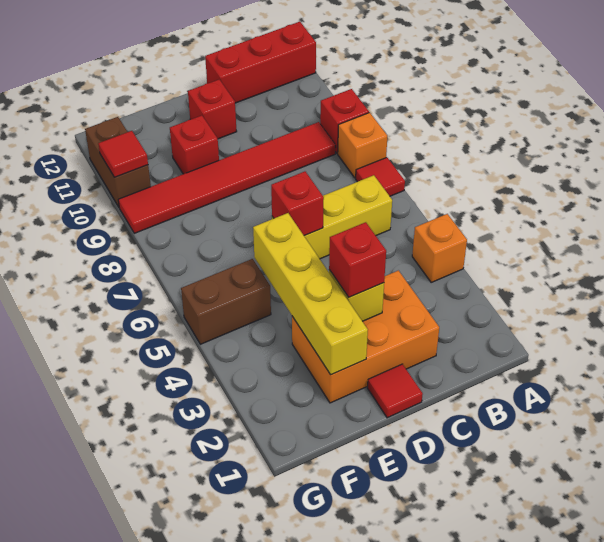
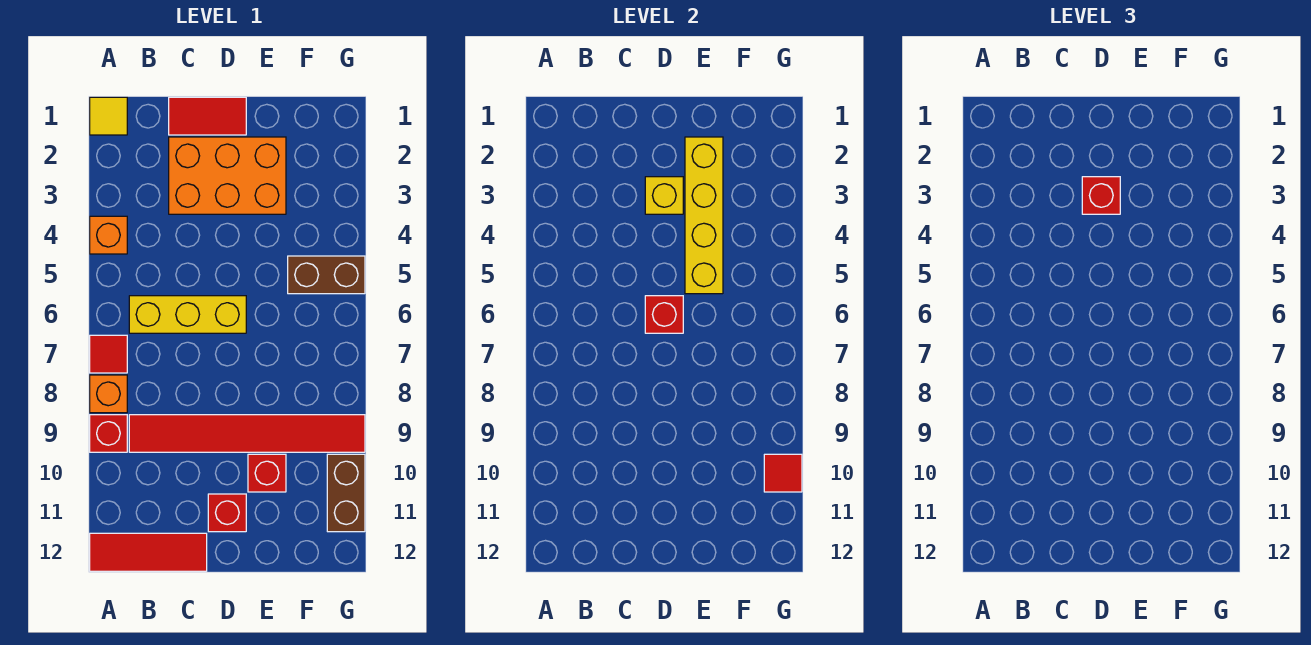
none -> yellow 1x1 tile [90,97,127,135]
red 1x3 brick [205,22,316,103] -> red 1x3 tile [90,533,207,571]
red 1x1 tile [368,364,423,418] -> red 1x2 tile [169,97,246,135]

